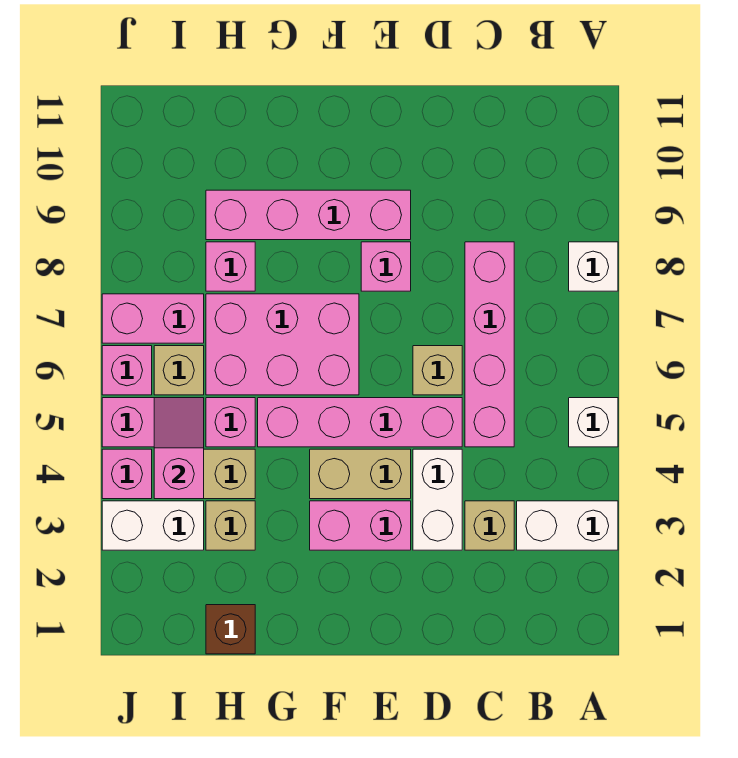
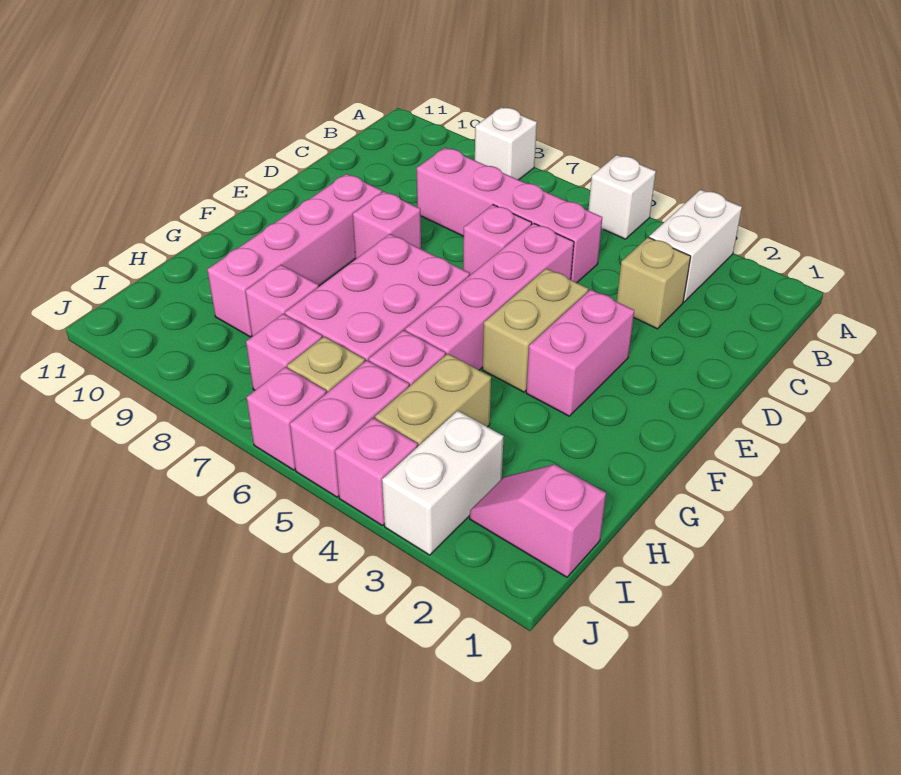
white 1x2 brick [413,449,462,550] -> none
tan 1x1 brick [413,346,462,395] -> pink 1x1 brick [463,205,532,275]
brown 1x1 brick [206,605,255,654] -> none
tan 1x1 brick [206,501,255,550] -> none
pink 1x2 slope [154,398,204,499] -> pink 1x2 slope moved to [470,464,606,577]
pink 1x2 brick [102,294,204,343] -> pink 1x1 brick [246,314,322,390]

